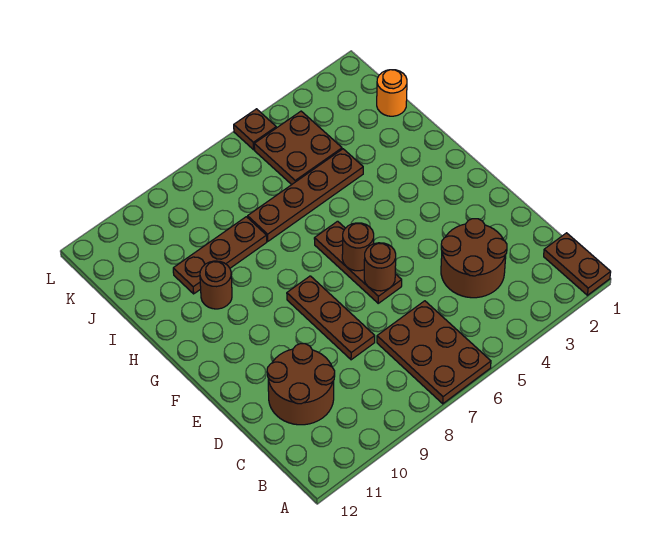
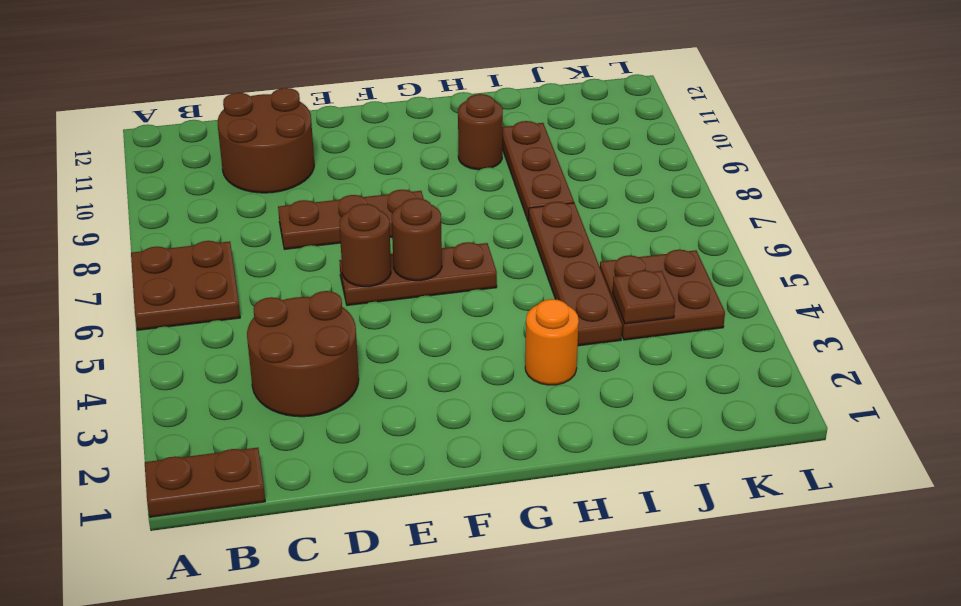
brown 2x3 plate [377,301,491,404] -> brown 2x2 plate [131,241,240,330]
orange 1x1 round brick [377,70,407,116] -> orange 1x1 round brick moved to [525,299,579,385]
brown 1x1 plate [234,109,276,150] -> brown 1x1 plate moved to [613,270,675,324]

